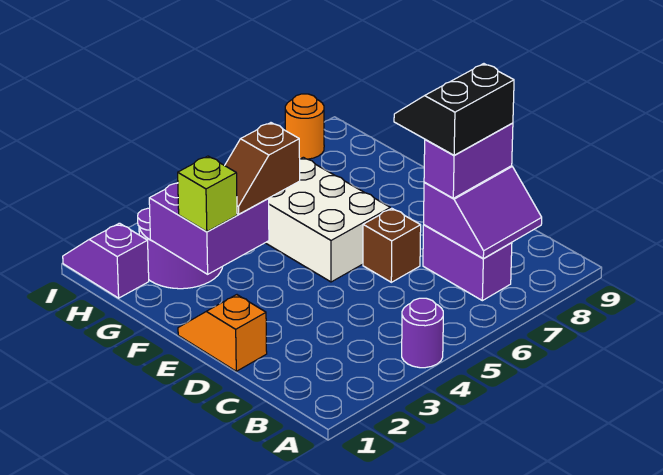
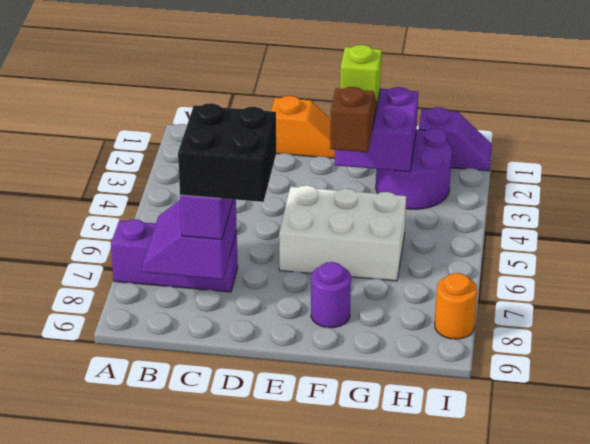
purple 1x1 round brick [402,298,443,368] -> purple 1x1 round brick moved to [311,262,351,328]
purple 1x2 brick [423,225,512,301] -> purple 1x3 brick [111,219,238,292]
black 2x2 slope [394,64,514,155] -> black 2x2 brick [178,103,276,202]
brown 1x1 brick [363,208,421,282] -> none

